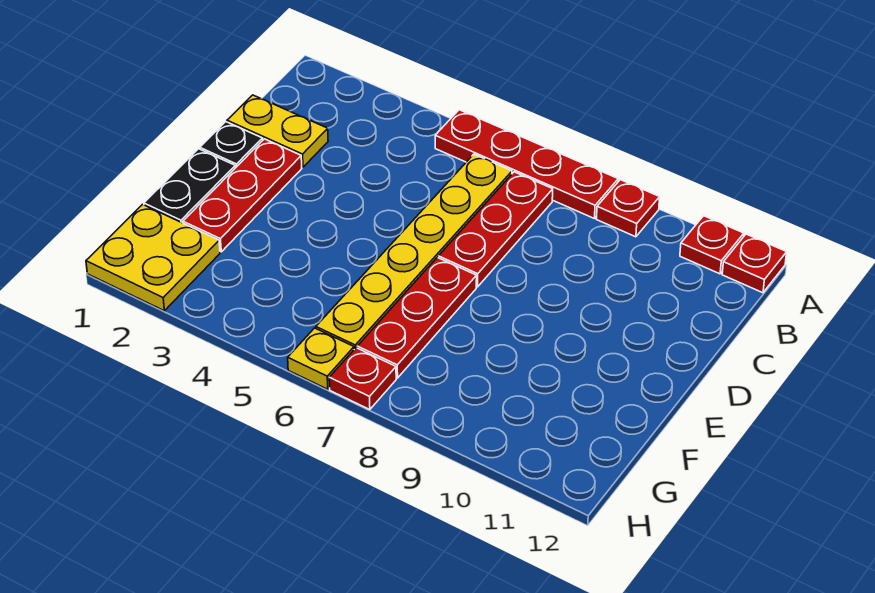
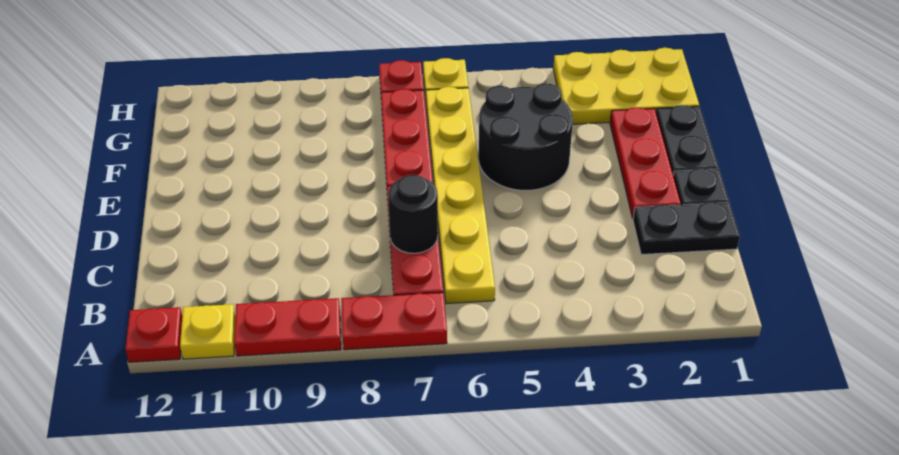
red 1x4 plate [435,110,618,218] -> red 1x2 plate [341,292,447,350]
red 1x1 plate [597,180,660,237] -> red 1x2 plate [234,298,341,356]
red 1x1 plate [680,216,744,274] -> yellow 1x1 plate [180,304,235,359]
yellow 1x2 plate [227,95,328,167] -> black 1x2 plate [633,202,740,255]
none -> black 1x1 round brick [388,175,438,253]
none -> black 2x2 round brick [479,83,573,190]
yellow 2x2 plate [86,205,220,311] -> yellow 2x3 plate [553,48,699,124]

